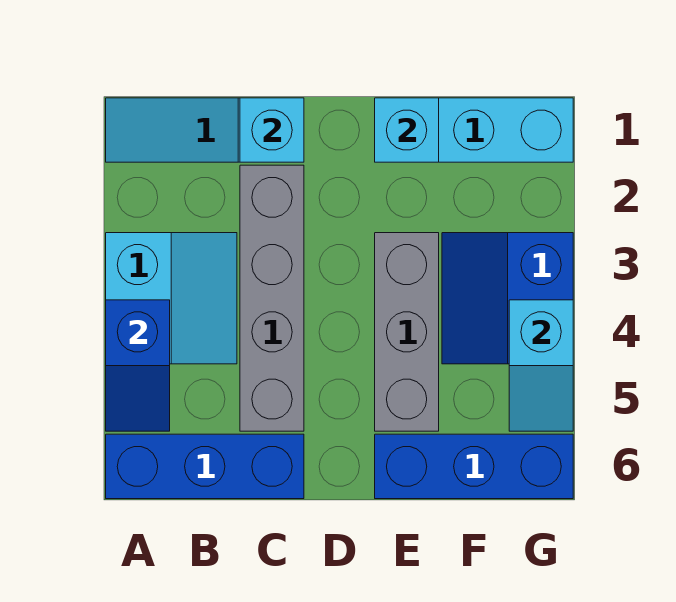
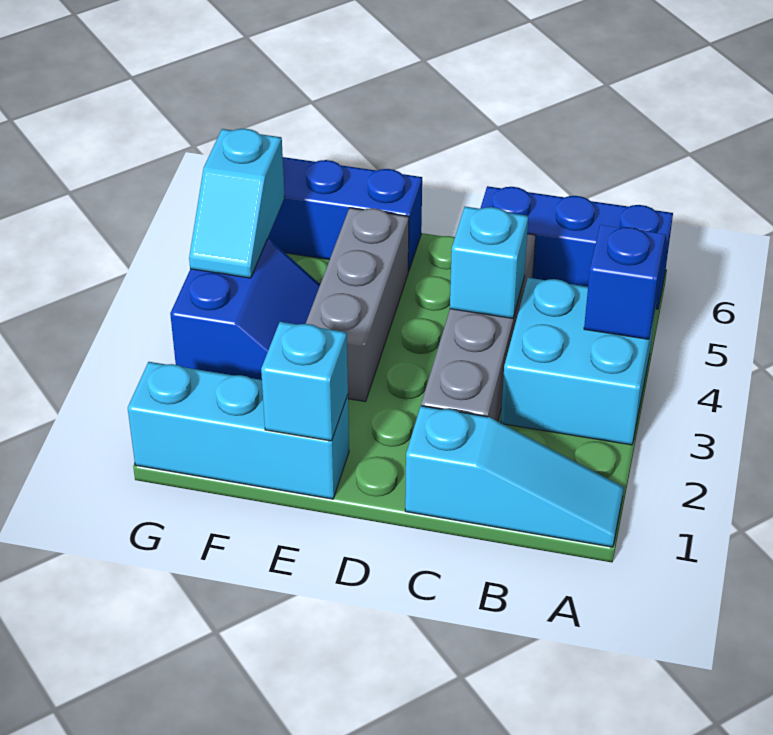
cyan 2x2 slope [106,233,237,364] -> cyan 2x2 brick [501,278,657,445]
cyan 1x1 brick [240,98,304,162] -> cyan 1x1 brick moved to [450,207,528,318]
cyan 1x2 slope [509,300,573,431] -> cyan 1x2 slope turned to [189,129,285,278]

